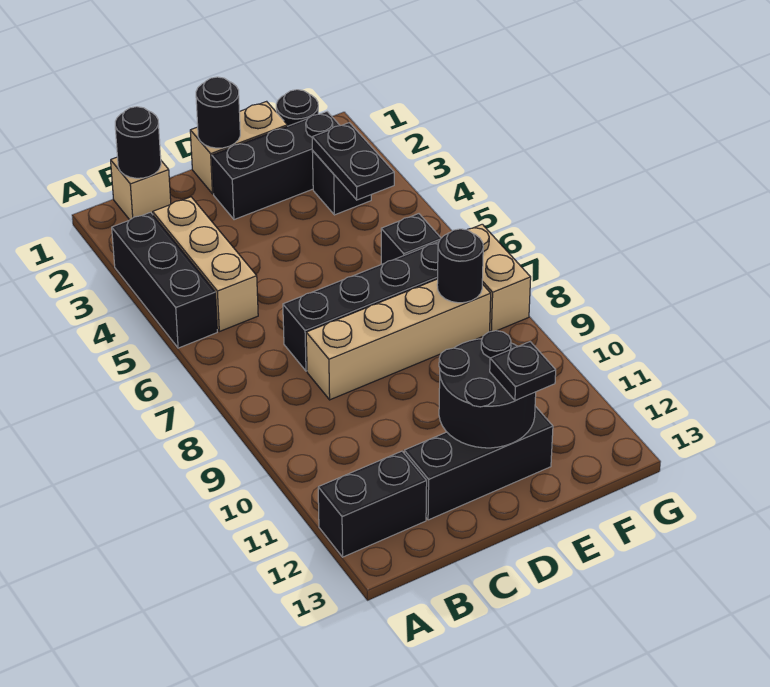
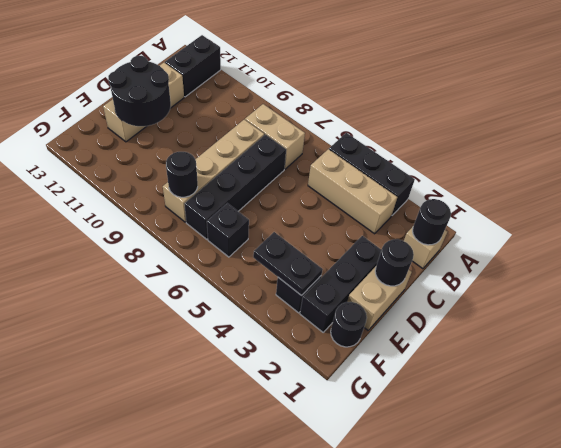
black 1x3 brick [404,406,553,520] -> tan 1x3 brick [103,63,184,142]
black 1x1 plate [490,342,556,401] -> none
tan 1x2 brick [467,224,531,332] -> tan 1x2 brick moved to [245,104,305,169]

